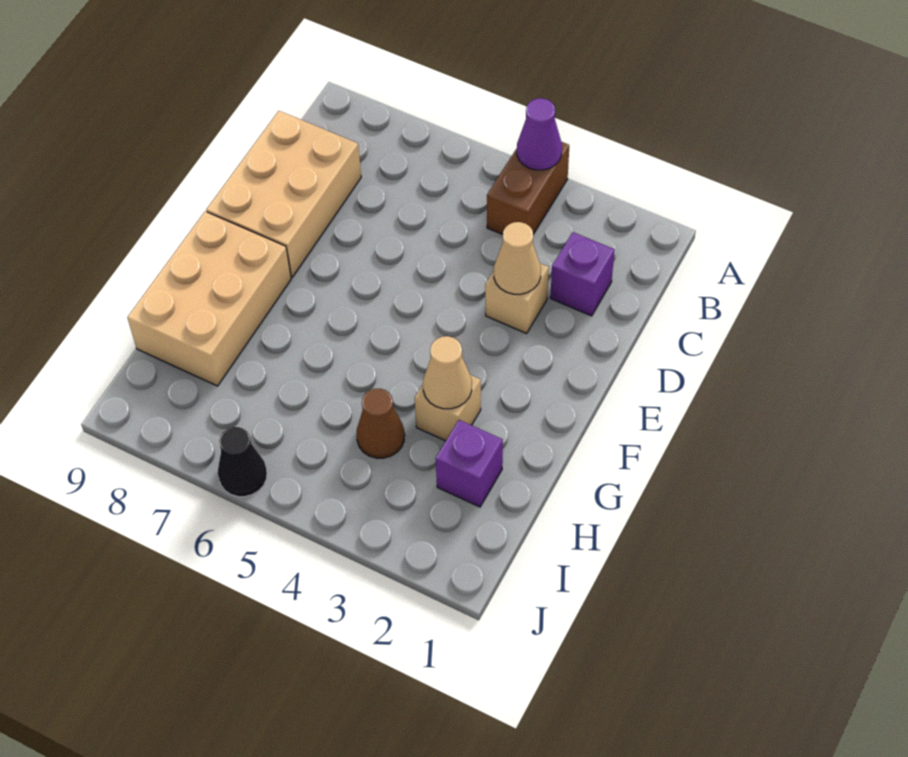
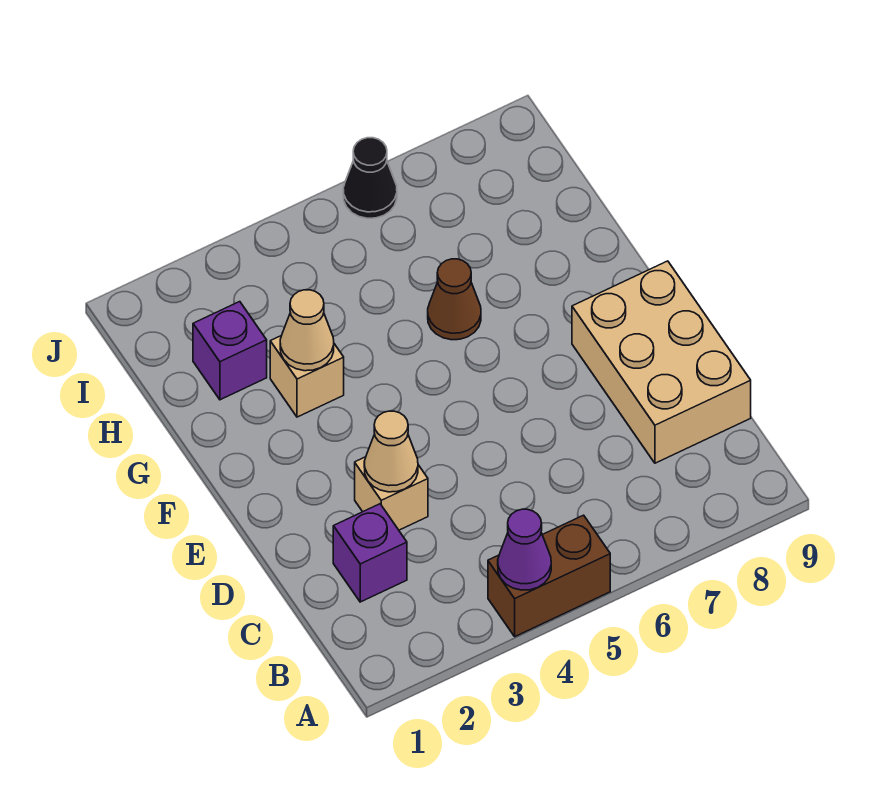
brown 1x2 brick [487,142,569,235] -> brown 1x2 brick turned to [488,515,610,636]
tan 2x3 brick [127,211,291,386] -> none
brown 1x1 cone [357,389,405,458] -> brown 1x1 cone moved to [428,259,481,340]

